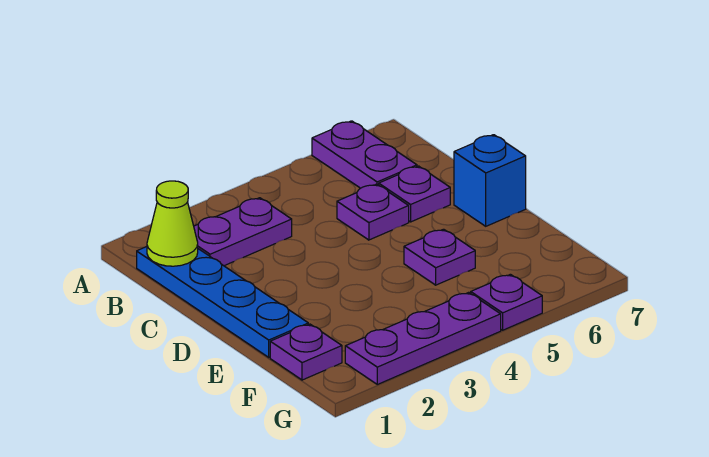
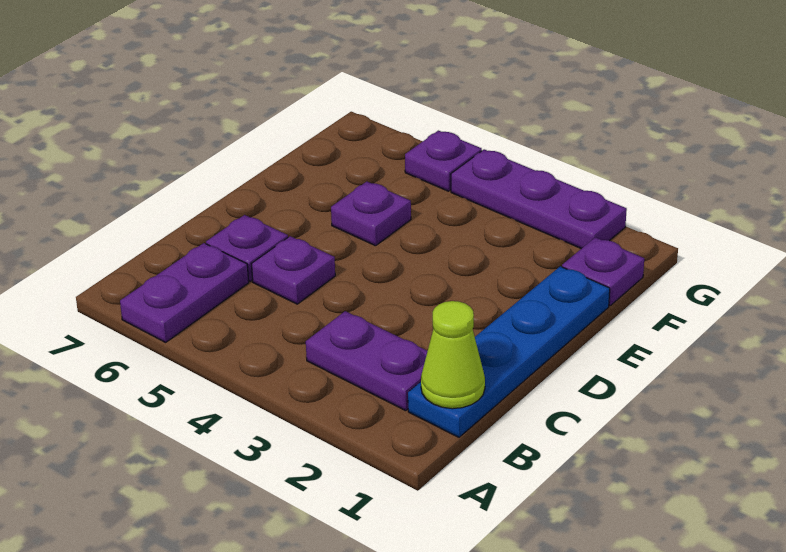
blue 1x1 brick [454,135,526,226] -> none

